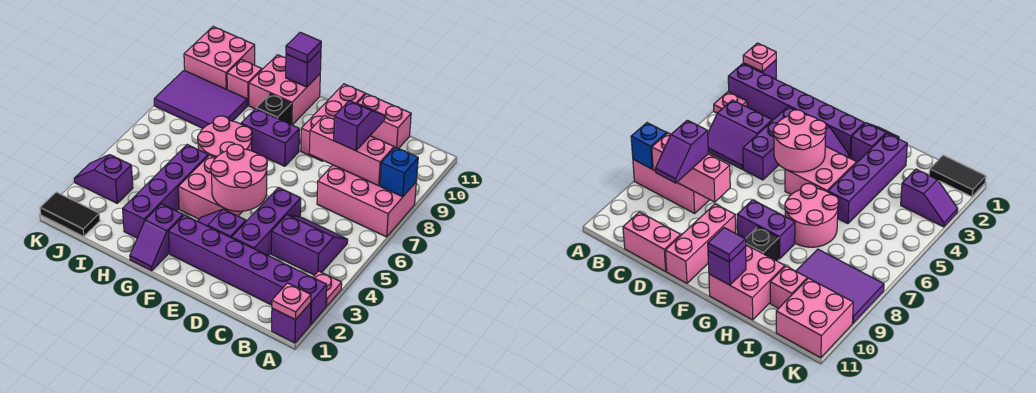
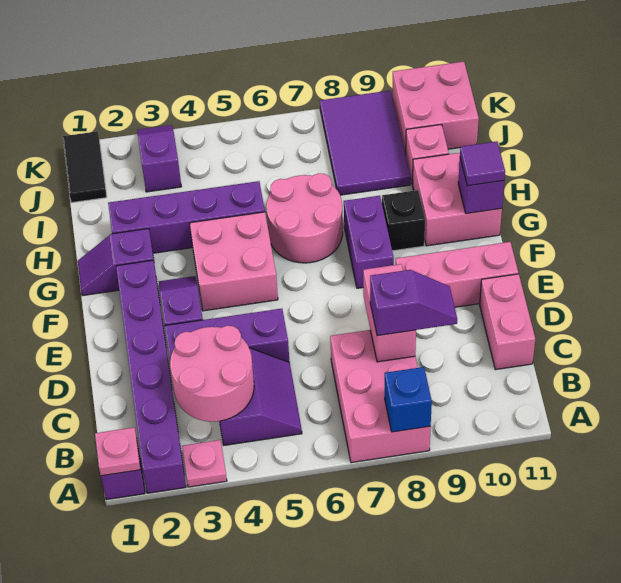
pink 1x3 brick [309,115,394,186] -> pink 1x2 brick [363,264,416,362]
pink 2x2 round brick [211,144,267,211] -> pink 2x2 round brick moved to [170,326,254,422]

